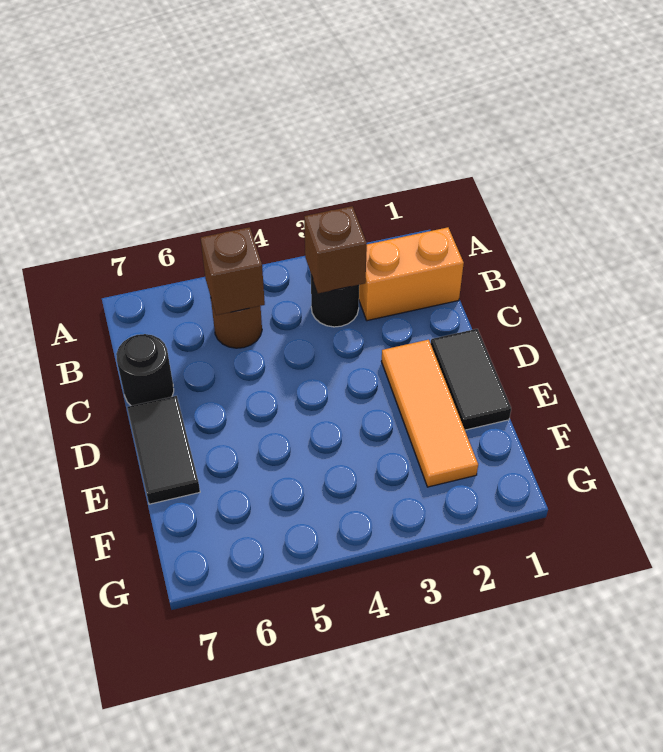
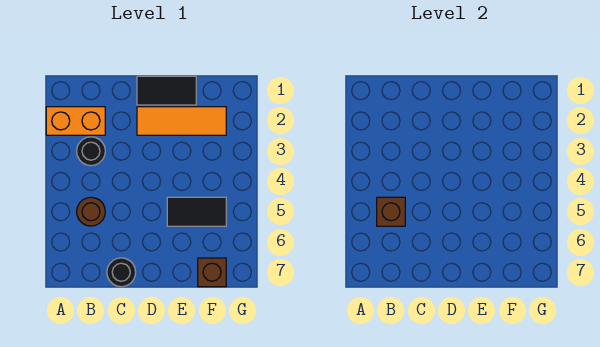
orange 1x2 brick [359,227,464,321] -> orange 1x2 brick turned to [46,107,105,135]
brown 1x1 brick [304,206,367,293] -> brown 1x1 brick moved to [198,258,226,287]
black 1x2 tile [127,396,200,504] -> black 1x2 tile moved to [167,197,226,226]

